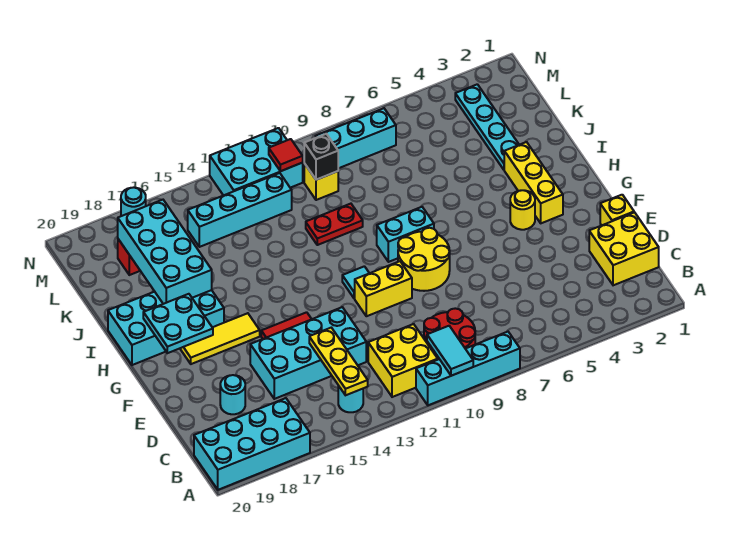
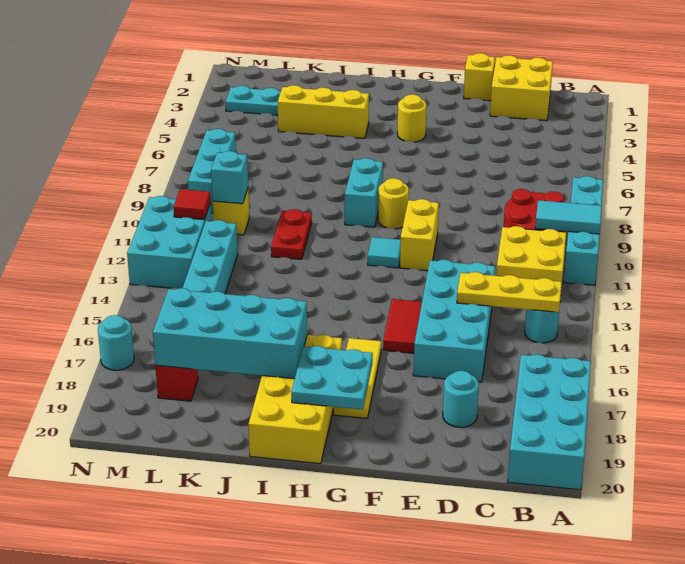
yellow 2x2 round brick [398,228,450,291] -> yellow 1x1 round brick [378,178,409,229]
yellow 1x3 brick [504,142,563,223] -> yellow 1x3 brick moved to [278,85,369,138]
cyan 2x4 brick [108,290,224,365] -> yellow 2x4 brick [249,335,342,464]
black 1x1 brick [304,134,338,180] -> cyan 1x1 brick [211,151,248,204]

